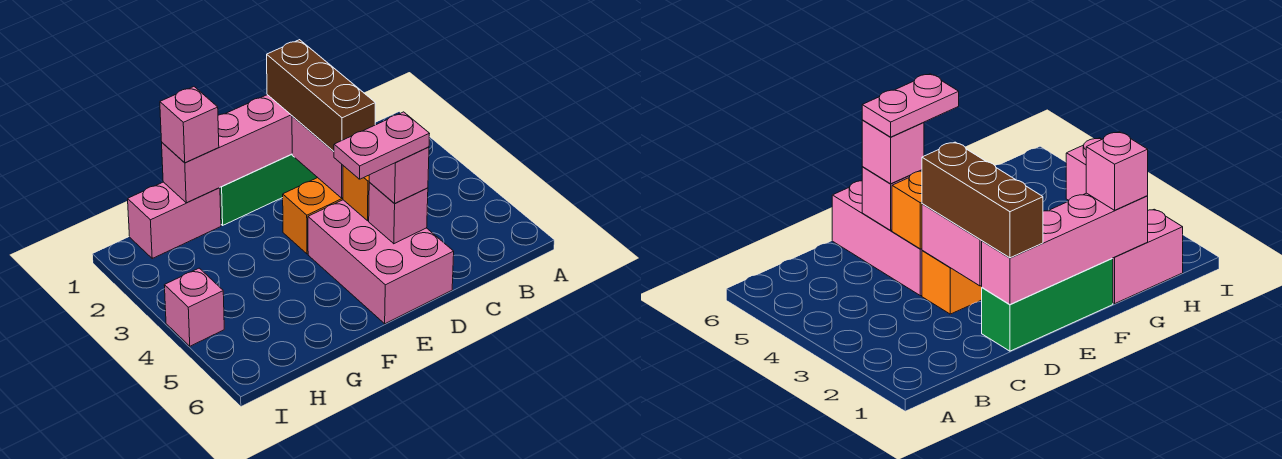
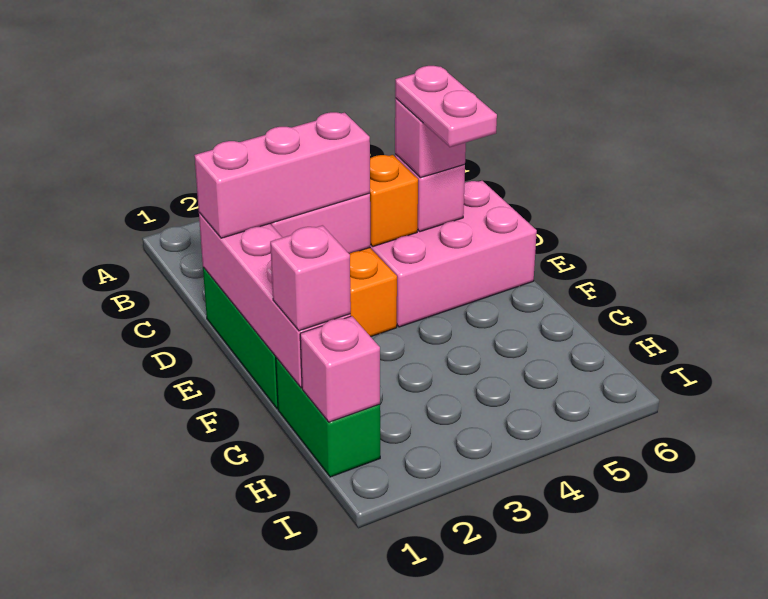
brown 1x3 brick [267,40,376,151] -> pink 1x3 brick [194,112,370,238]
pink 1x2 brick [128,182,221,258] -> green 1x2 brick [276,358,380,477]
pink 1x1 brick [164,268,224,346] -> pink 1x1 brick moved to [300,316,380,422]

